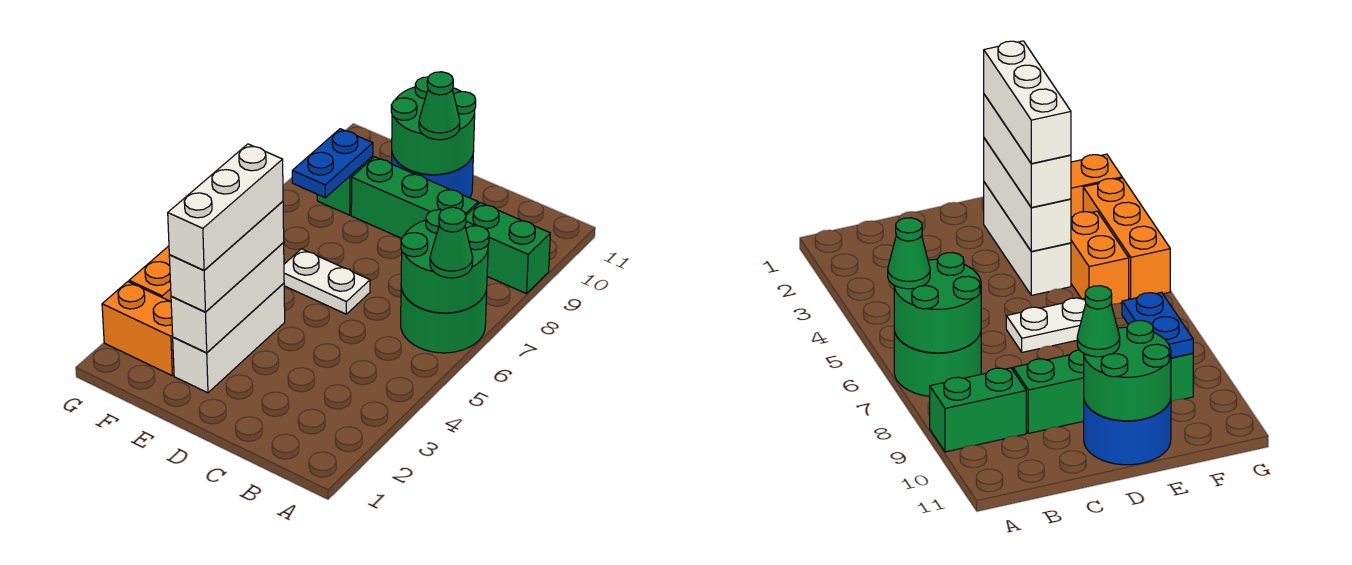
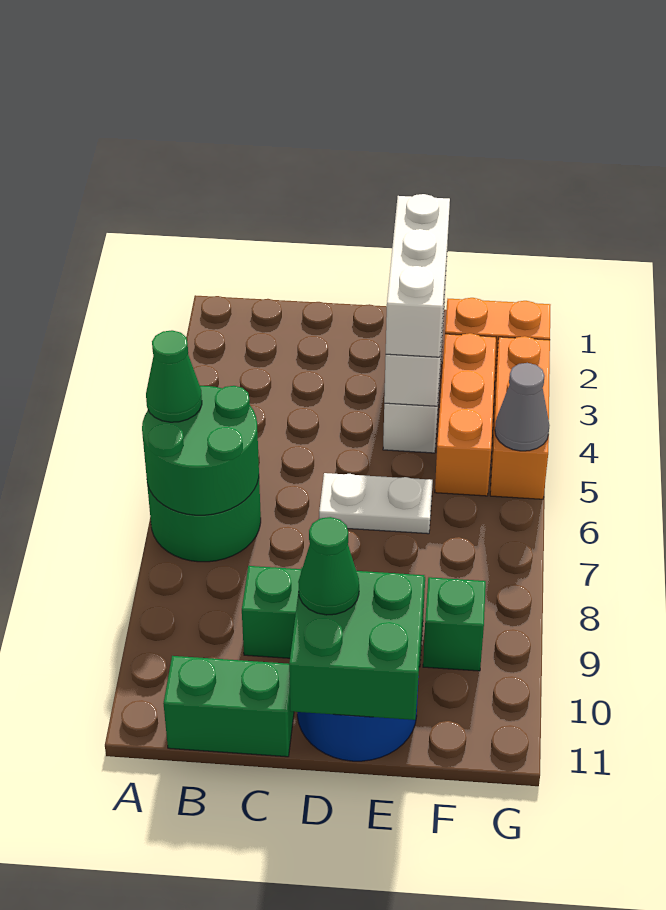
green 1x2 brick [466,203,550,294] -> green 1x2 brick moved to [163,656,294,757]
green 2x2 round brick [391,77,476,175] -> green 2x2 brick [289,567,424,720]
white 1x3 brick [168,144,283,270] -> none
orange 1x2 brick [1071,211,1129,304] -> orange 1x3 brick [435,333,496,496]
blue 1x2 plate [292,129,373,198] -> none
none -> grey 1x1 cone [495,363,550,451]

